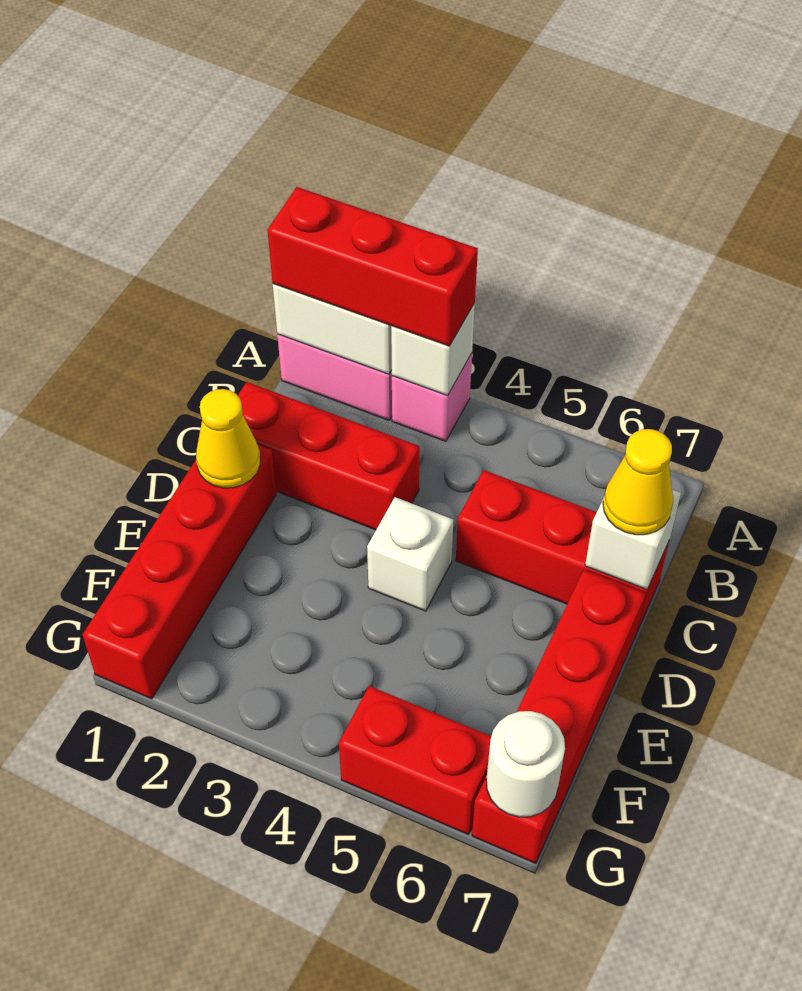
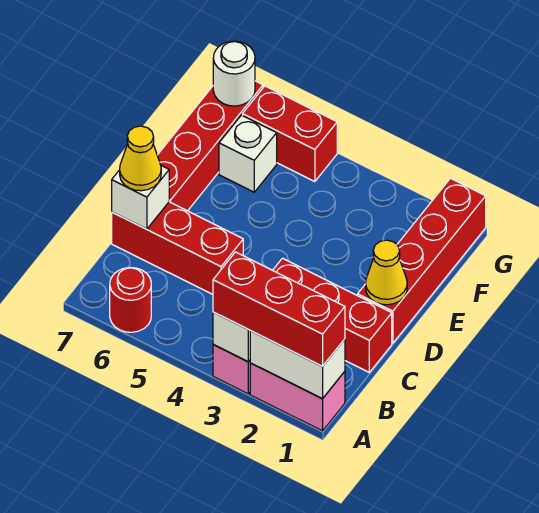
none -> red 1x1 round brick [110,268,151,332]
white 1x1 brick [367,497,453,611] -> white 1x1 brick moved to [219,115,277,192]

